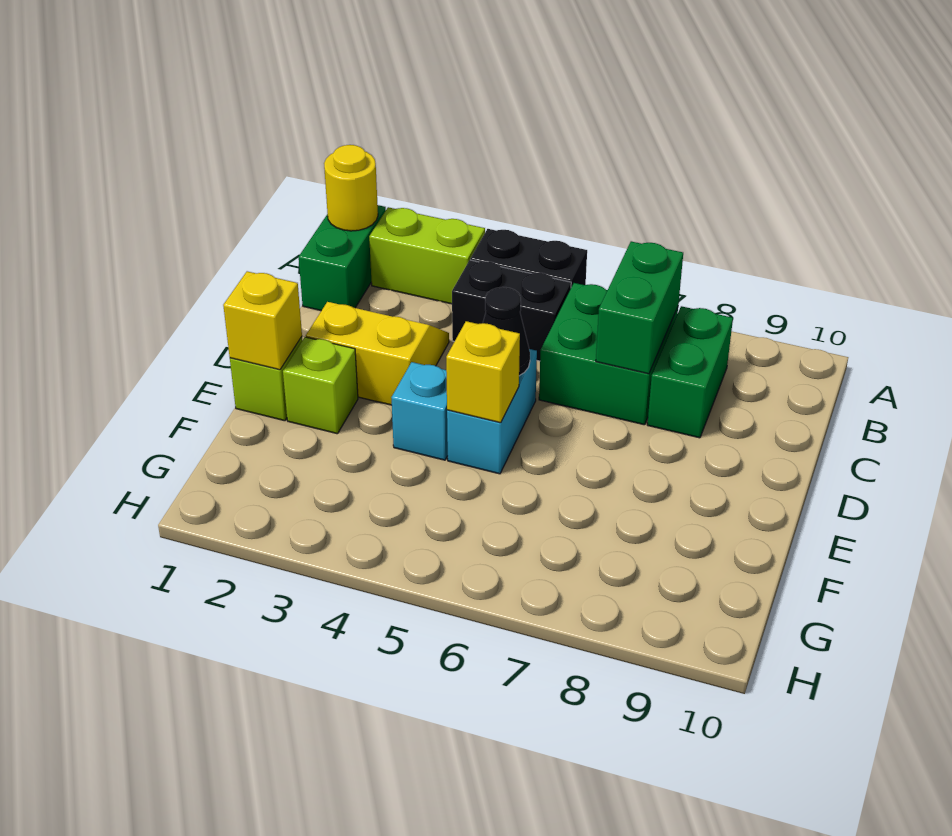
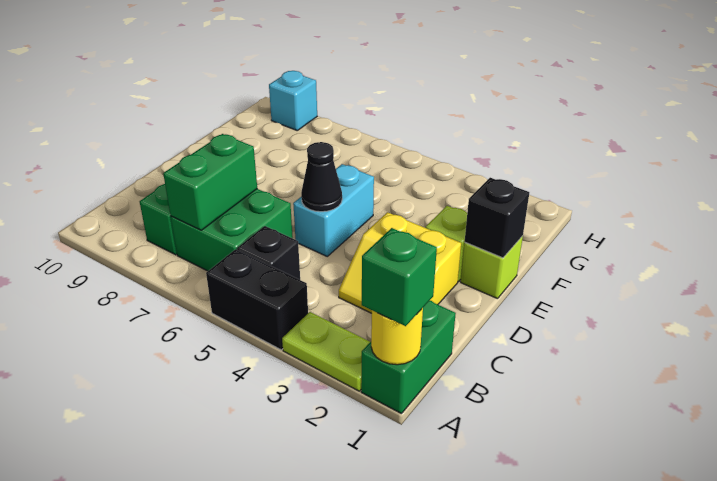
none -> green 1x1 brick [362,228,437,326]
lime 1x2 brick [369,207,485,304] -> lime 1x2 plate [282,312,370,391]
black 1x2 brick [452,260,571,361] -> black 1x1 brick [237,226,300,280]
yellow 1x1 brick [223,271,302,370] -> black 1x1 brick [465,178,529,258]
cyan 1x1 brick [391,362,448,460] -> cyan 1x1 brick moved to [269,71,317,130]
yellow 1x1 brick [446,321,520,423] -> none

